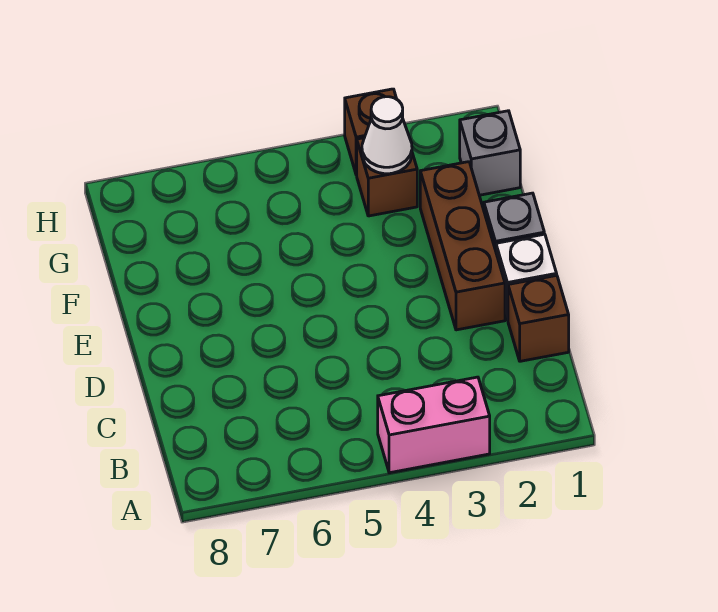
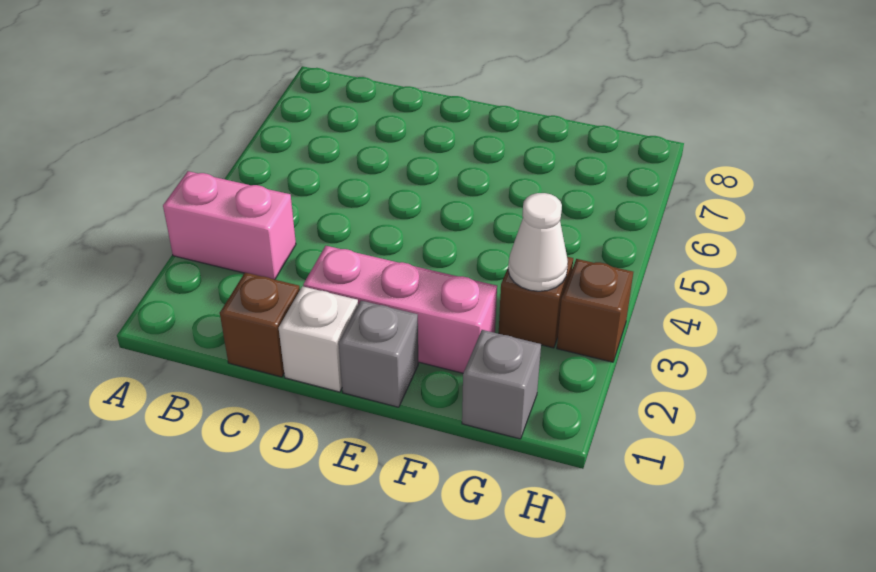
pink 1x2 brick [378,377,490,473] -> pink 1x2 brick turned to [163,171,296,280]
brown 1x3 brick [420,162,505,330] -> pink 1x3 brick [303,246,497,373]

